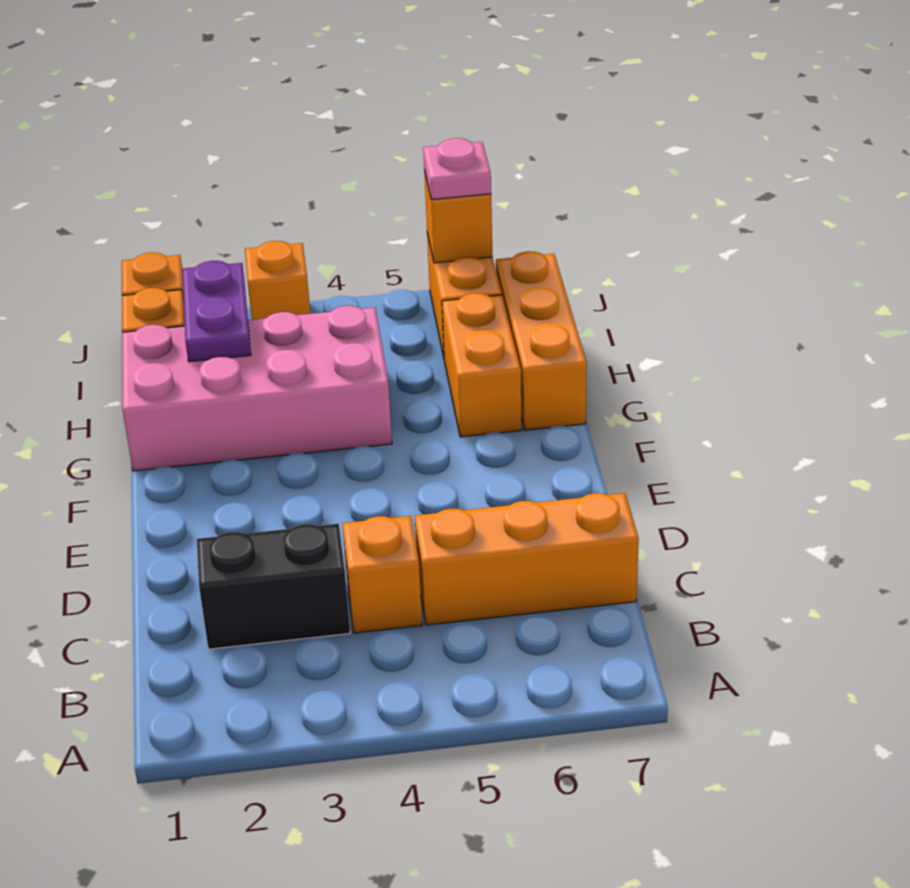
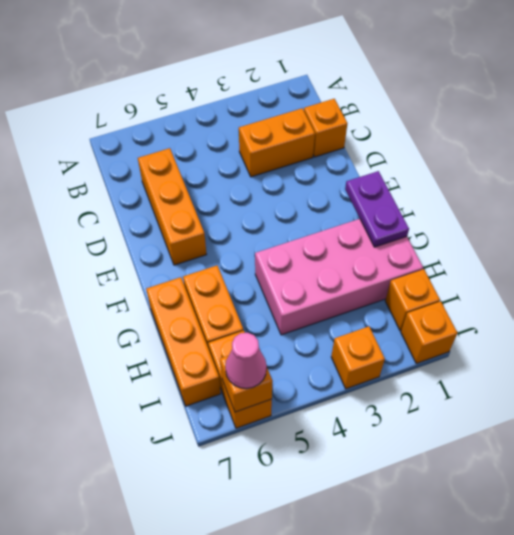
black 1x2 brick [197,524,350,649] -> orange 1x2 brick [238,108,315,177]
orange 1x1 brick [342,516,422,633] -> orange 1x1 brick moved to [304,99,347,157]
orange 1x3 brick [415,493,639,625] -> orange 1x3 brick turned to [138,148,207,265]
purple 1x2 plate [182,261,251,362] -> purple 1x2 plate moved to [345,171,409,247]
pink 1x1 plate [423,138,491,200] -> pink 1x1 cone [225,333,267,389]

